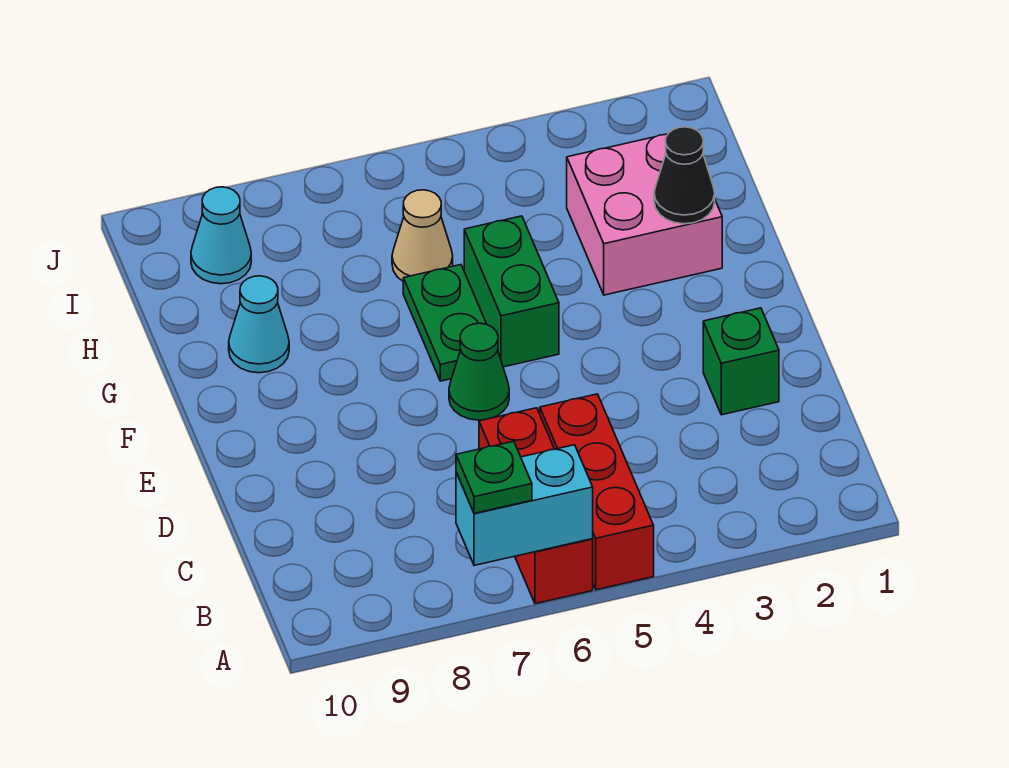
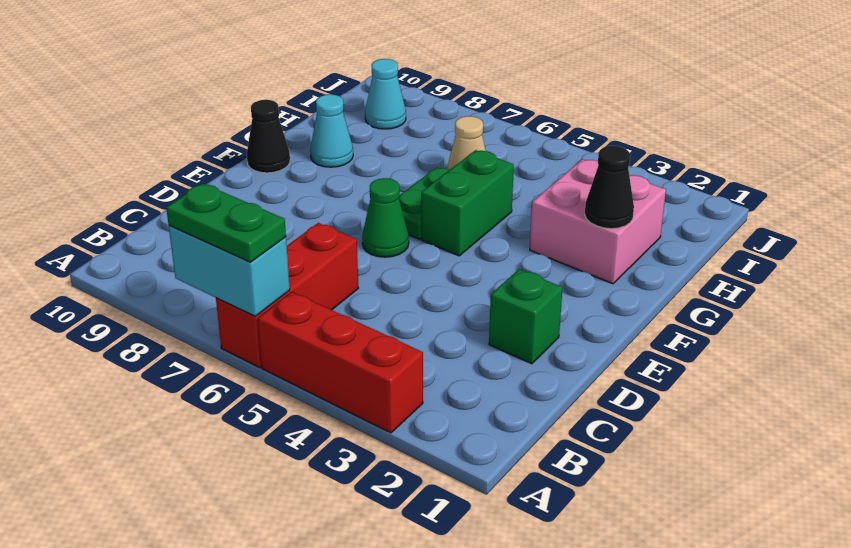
red 1x3 brick [540,394,654,590] -> red 1x3 brick turned to [258,292,423,433]
green 1x1 plate [456,441,532,513] -> green 1x2 plate [166,183,286,262]
none -> black 1x1 cone [247,100,290,173]

